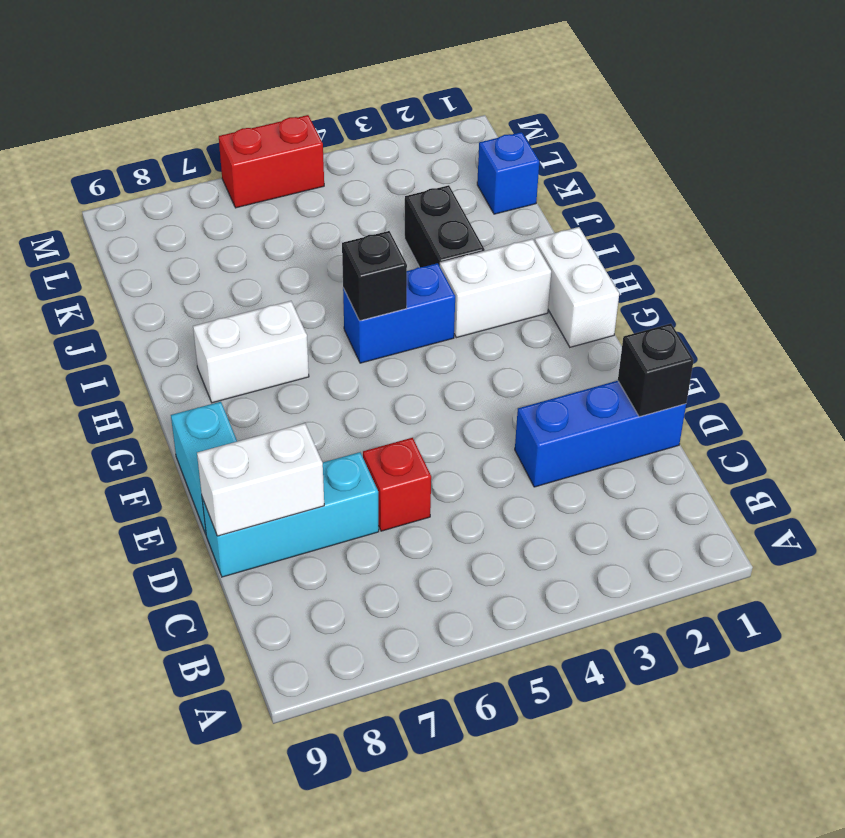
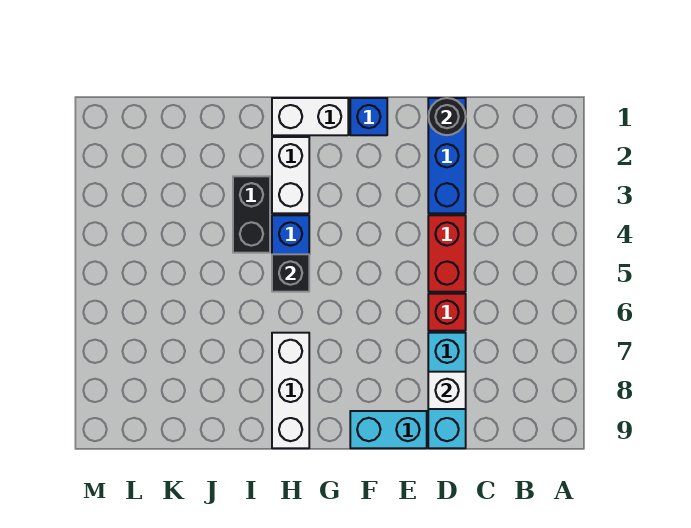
black 1x1 brick [618,324,694,417] -> black 1x1 round brick [428,98,466,135]
white 1x2 brick [197,423,324,536] -> white 1x1 brick [428,372,466,409]
white 1x2 brick [193,301,309,403] -> white 1x3 brick [272,333,309,448]
black 1x2 brick [405,185,485,267] -> black 1x2 brick turned to [233,176,270,253]
blue 1x1 brick [477,132,539,214] -> blue 1x1 brick moved to [350,98,387,135]
red 1x2 brick [219,115,324,208] -> red 1x2 brick moved to [428,215,466,292]

